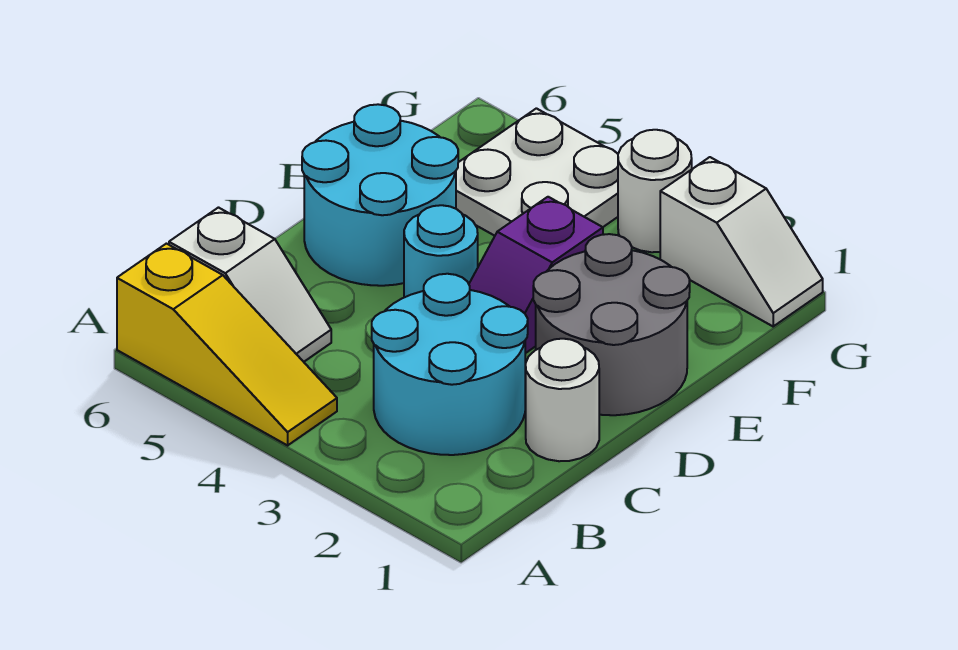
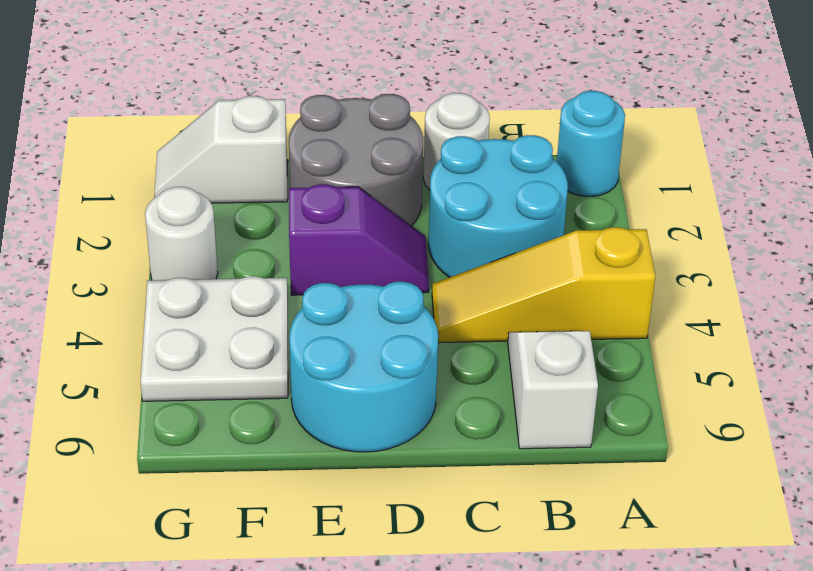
yellow 1x3 slope [117,244,337,445] -> yellow 1x3 slope turned to [432,227,655,343]
cyan 1x1 round brick [404,205,478,297] -> cyan 1x1 round brick moved to [557,91,625,197]
white 1x2 slope [660,157,823,326] -> white 1x2 slope turned to [155,96,287,203]

